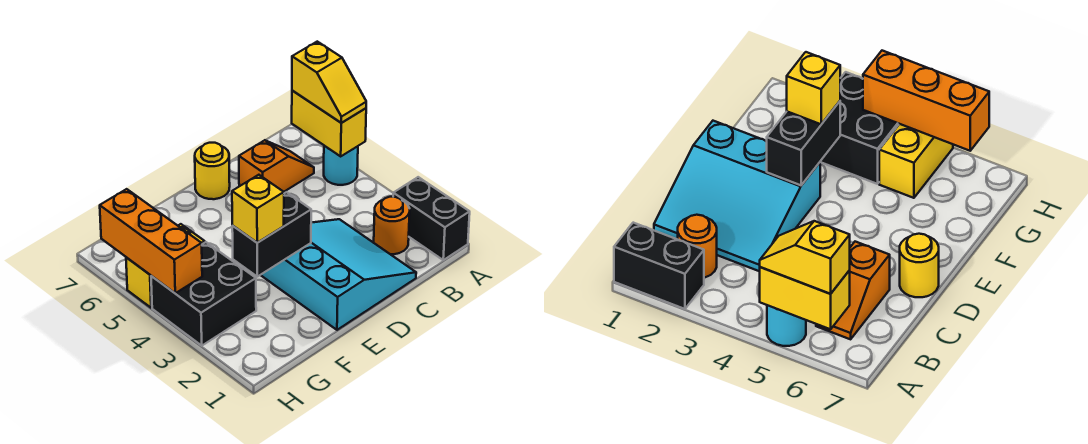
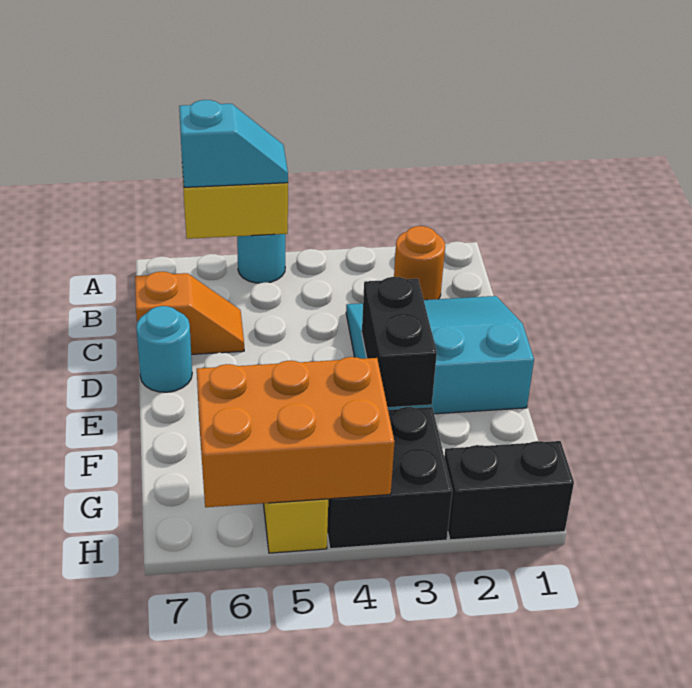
black 1x2 brick [393,177,470,260] -> black 1x2 brick moved to [444,441,574,540]
yellow 1x2 slope [292,42,366,123] -> cyan 1x2 slope [179,100,288,187]
orange 1x2 slope [239,140,314,192] -> orange 1x2 slope turned to [135,272,244,354]
yellow 1x1 round brick [195,143,230,199] -> cyan 1x1 round brick [136,306,192,392]
yellow 1x1 brick [232,175,284,243] -> none
orange 1x3 brick [100,189,202,293] -> orange 2x3 brick [197,357,394,507]

